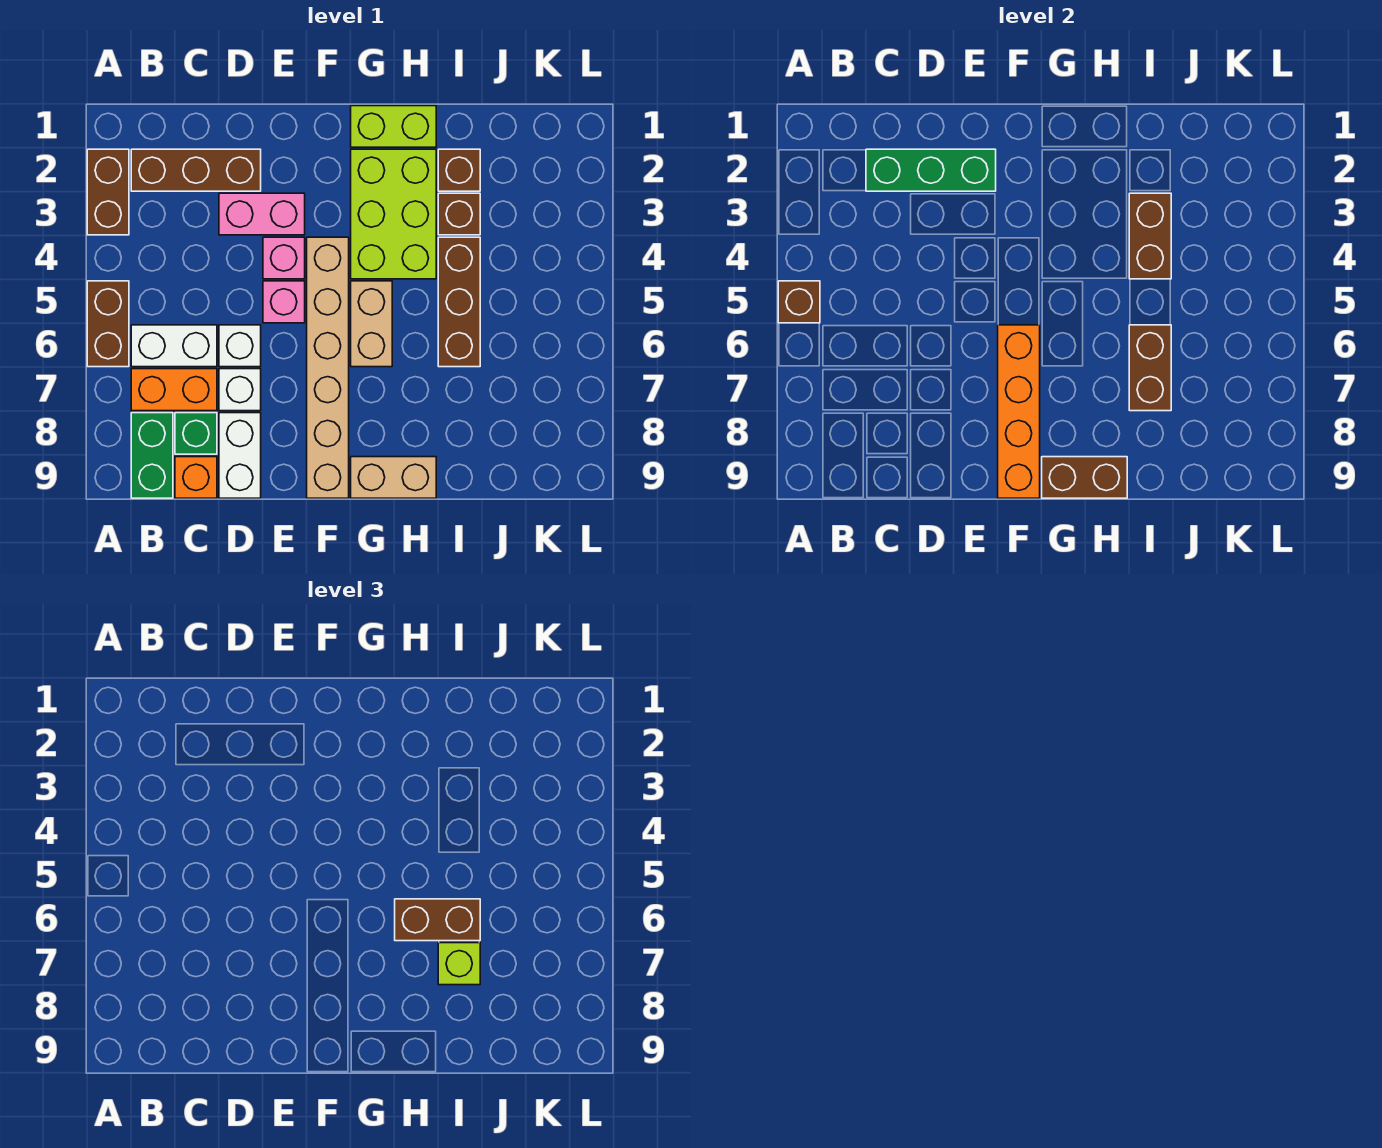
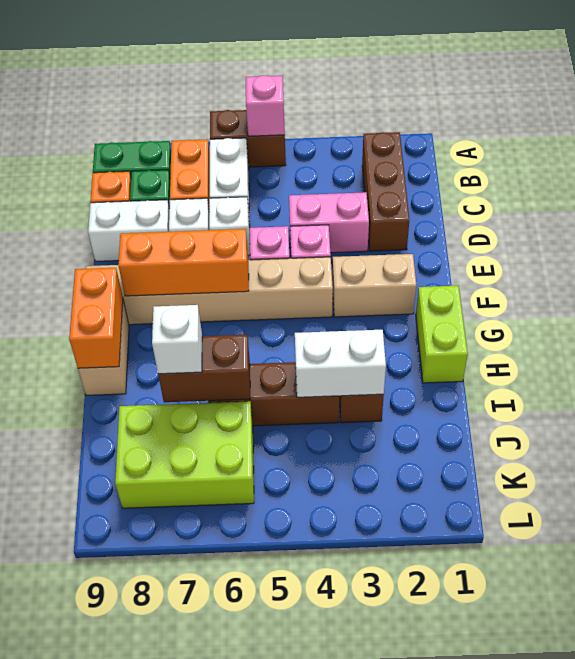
brown 1x2 brick [87,149,129,235] -> none
brown 1x1 brick [778,281,820,323] -> pink 1x1 brick [246,75,285,136]
green 1x3 brick [866,149,996,191] -> none
pink 1x2 brick [219,193,305,235] -> pink 1x2 brick turned to [289,192,369,253]
orange 1x4 brick [998,325,1040,498] -> orange 1x3 brick [118,229,249,296]
lime 2x3 brick [351,149,436,279] -> lime 2x3 brick moved to [115,401,254,508]
tan 1x2 brick [351,281,392,367] -> tan 1x2 brick moved to [332,254,416,317]
brown 1x2 brick [1042,457,1127,498] -> orange 1x2 brick [69,268,123,368]
brown 1x2 brick [395,899,480,941] -> none
brown 1x1 brick [438,149,480,191] -> none
brown 1x2 brick [1129,193,1171,279] -> white 1x2 brick [295,330,386,397]
lime 1x1 brick [438,943,480,985] -> white 1x1 brick [152,305,202,374]

